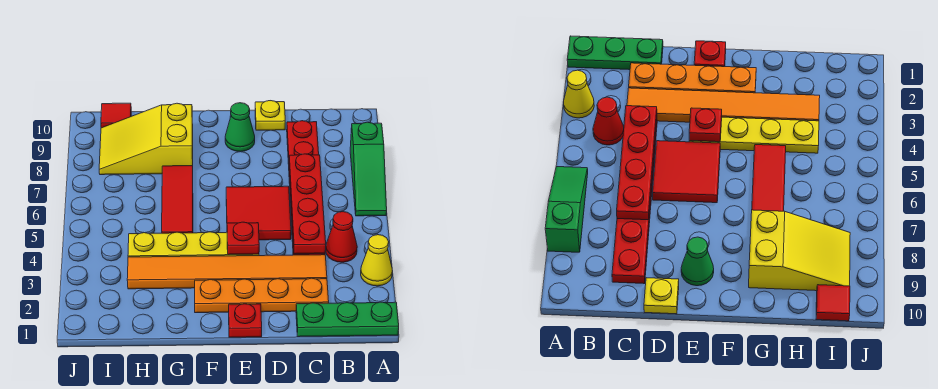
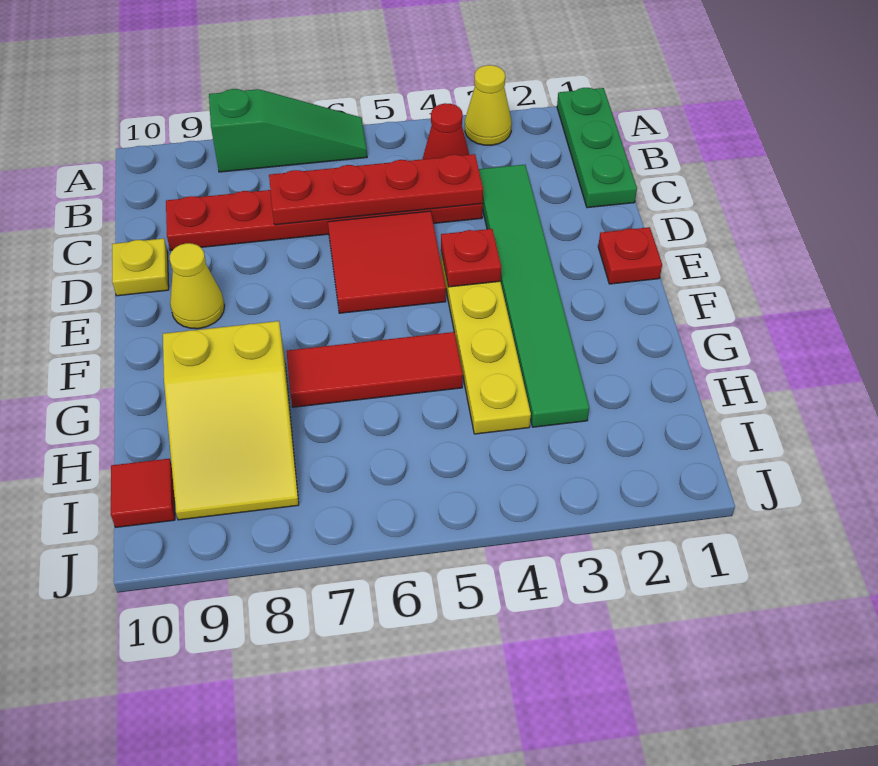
orange 1x4 plate [195,278,329,313] -> none
orange 1x6 tile [127,255,327,289] -> green 1x6 tile [479,165,589,427]
green 1x1 cone [225,103,255,152] -> yellow 1x1 cone [170,243,225,329]

